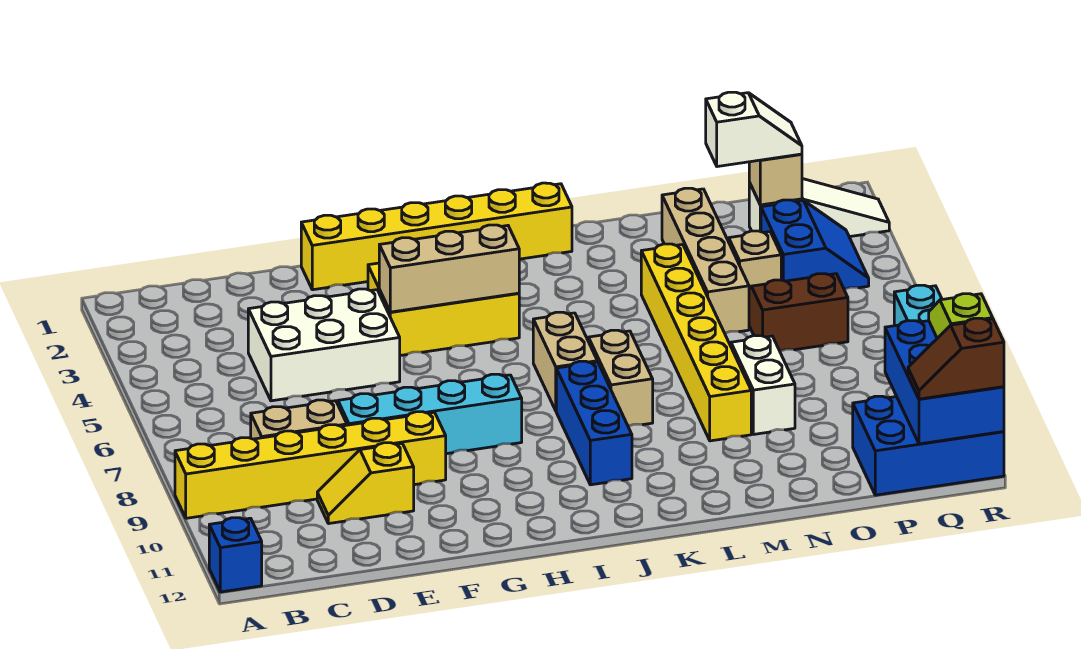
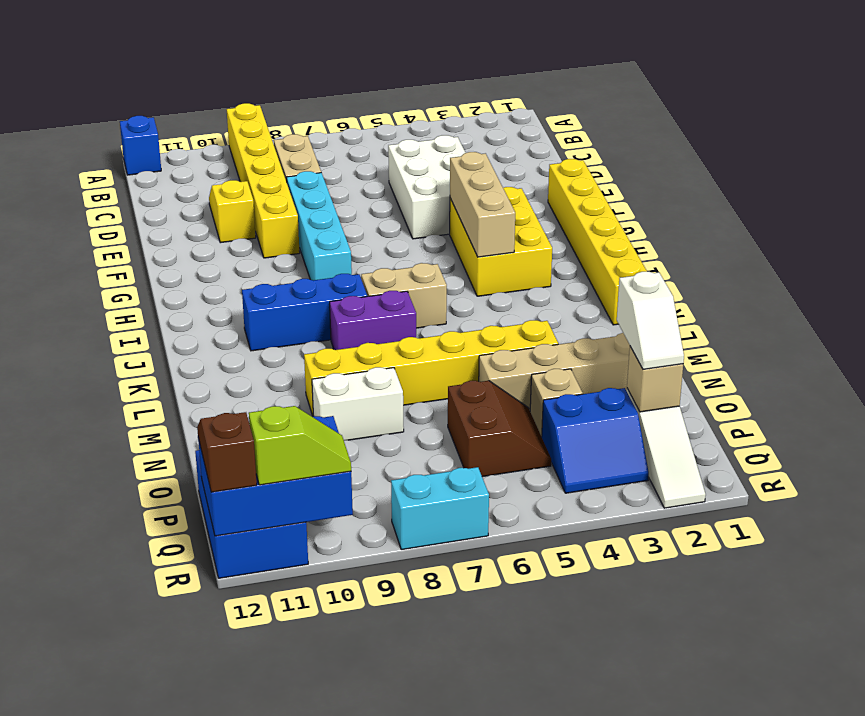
tan 1x2 brick [589,330,653,426] -> purple 1x2 brick [330,291,416,350]

